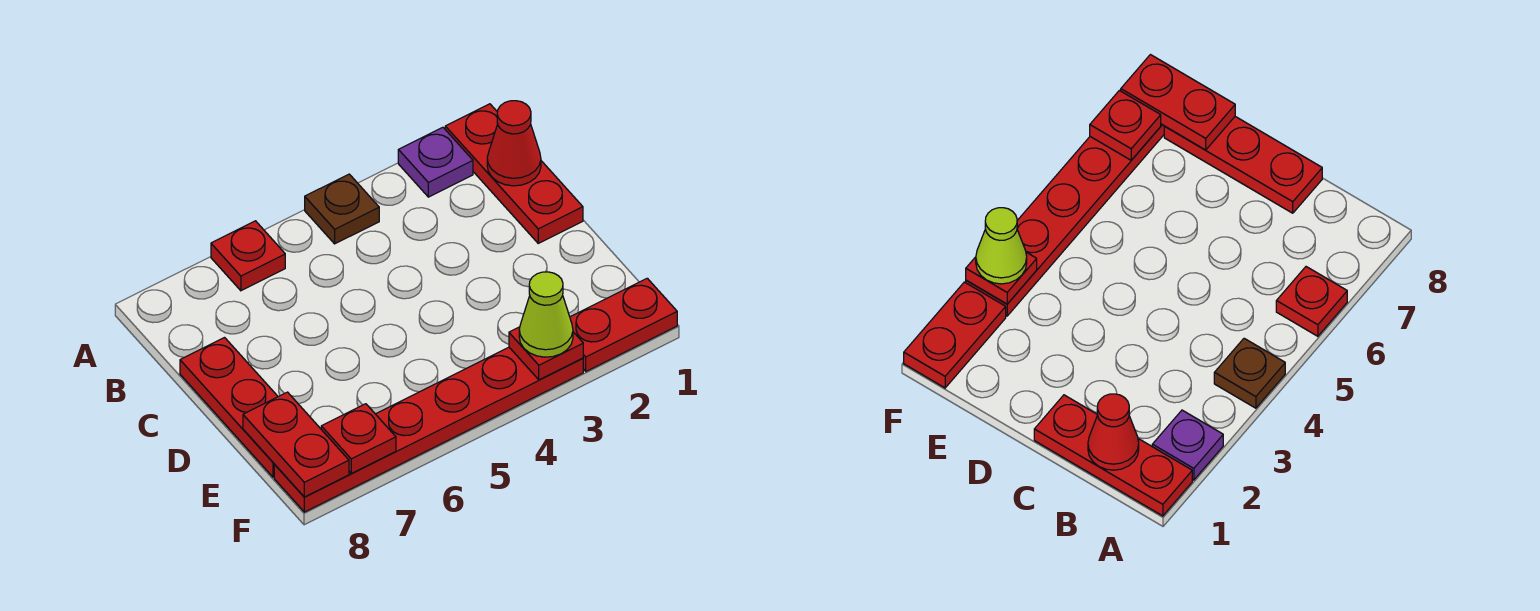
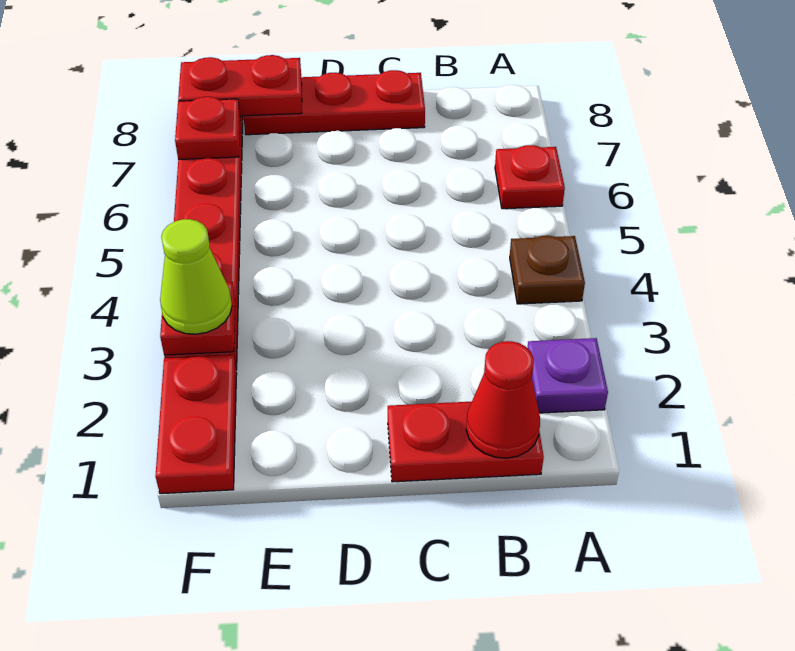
red 1x3 plate [445,104,583,243] -> red 1x2 plate [388,402,544,482]

